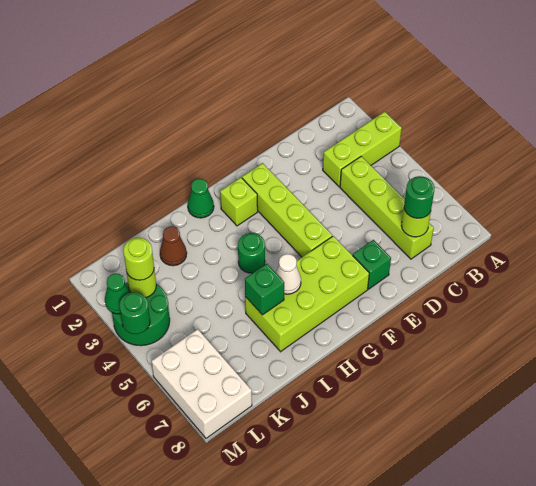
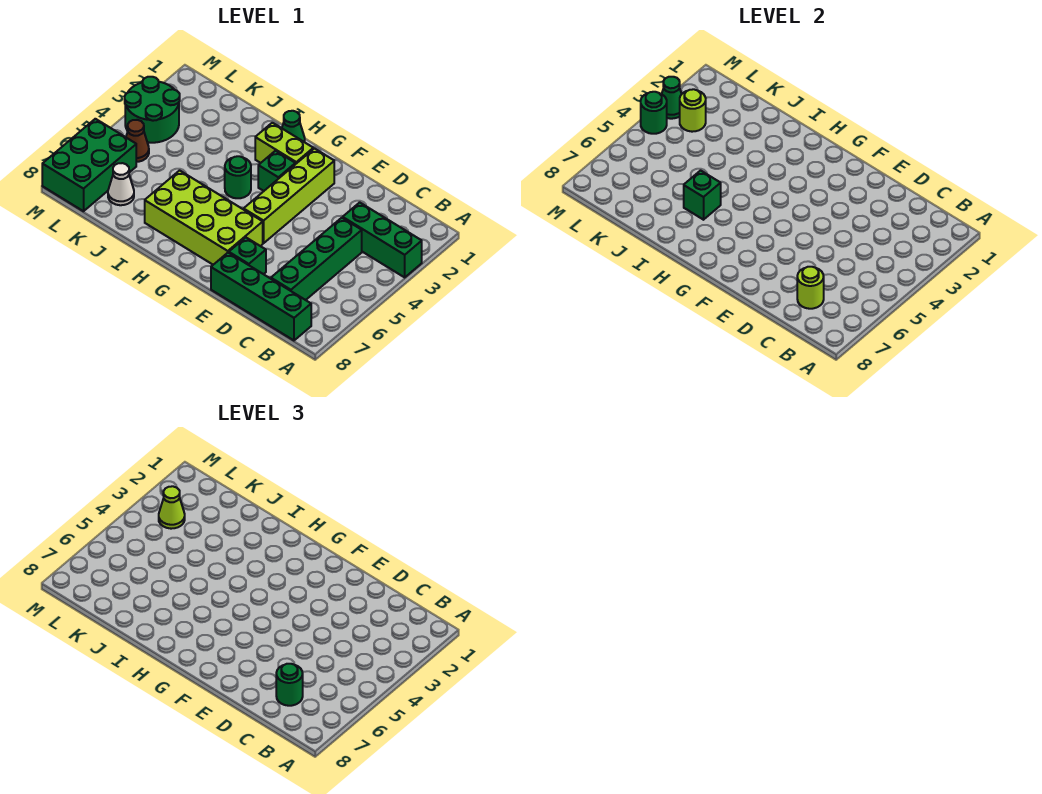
lime 1x3 brick [323,112,402,187] -> green 1x3 brick [343,202,422,277]
none -> green 1x4 brick [211,253,311,340]
lime 1x4 brick [340,156,434,259] -> green 1x4 brick [271,218,362,300]
lime 1x1 brick [220,178,258,226] -> lime 1x2 brick [255,123,313,164]
none -> green 1x1 brick [258,151,295,191]
white 1x1 cone [276,254,301,294] -> white 1x1 cone moved to [108,163,134,205]
brown 1x1 cone [160,226,187,266] -> brown 1x1 cone moved to [126,120,149,162]
lime 1x1 round brick [123,238,154,280] -> lime 1x1 cone [159,486,185,529]
white 2x3 brick [151,329,252,438] -> green 2x3 brick [42,119,136,211]

